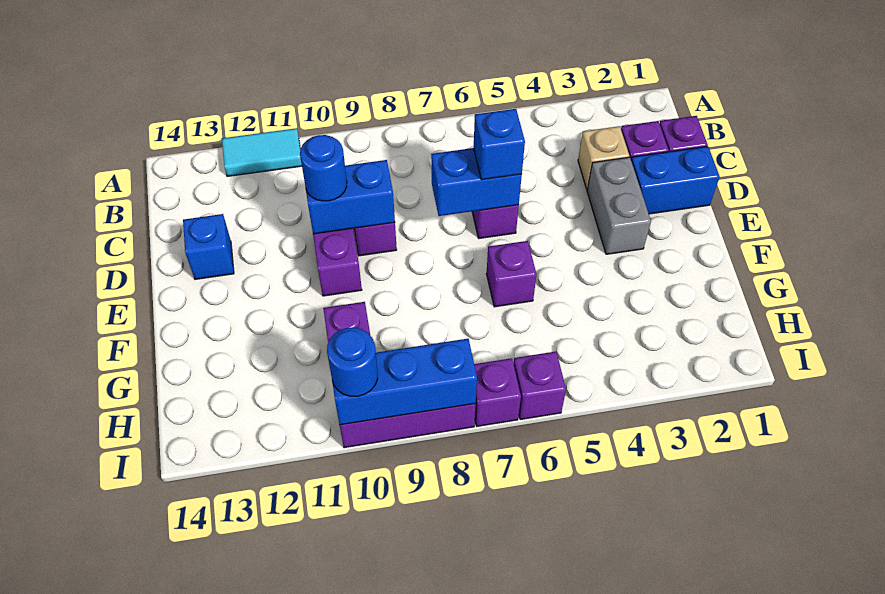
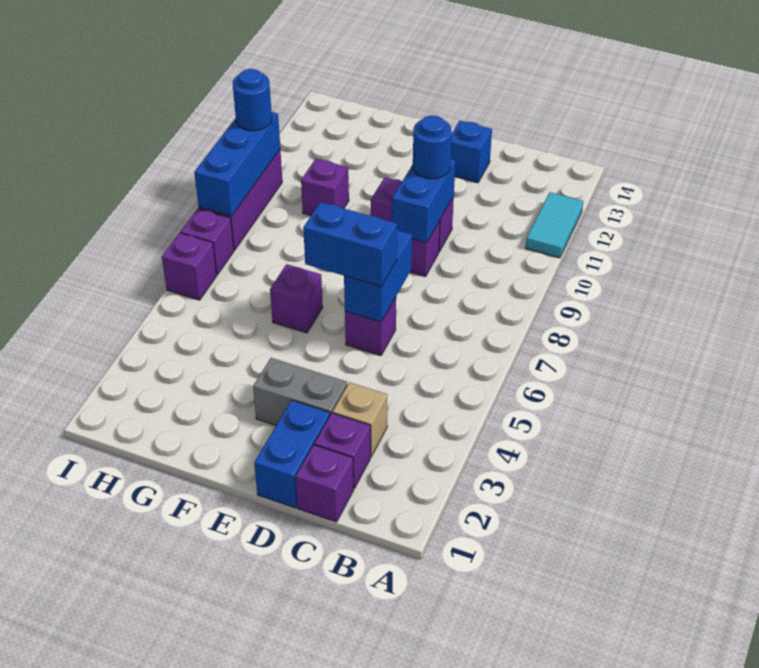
blue 1x1 brick [474,109,525,180] -> blue 1x2 brick [303,202,397,286]

